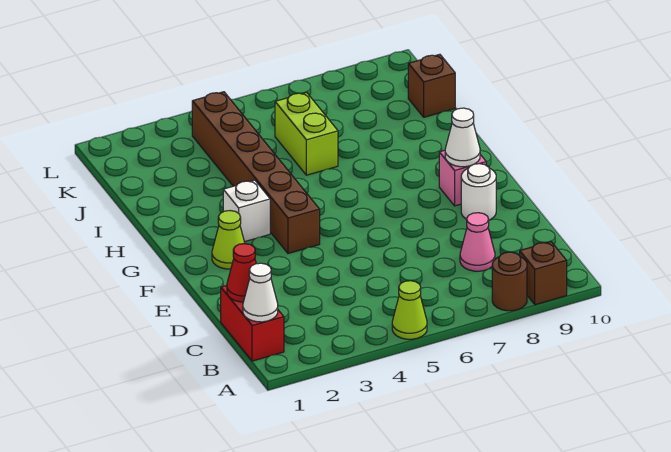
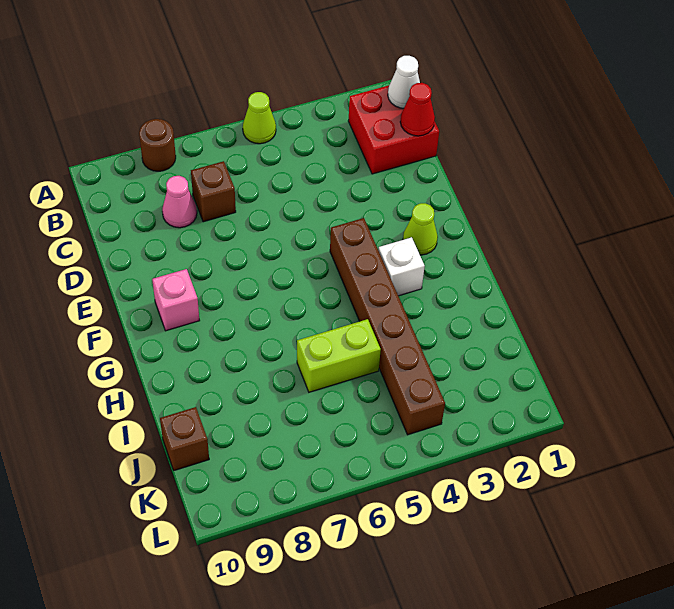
brown 1x1 brick [519,242,567,305] -> brown 1x1 brick moved to [191,161,236,222]
red 1x2 brick [221,286,284,361] -> red 2x2 brick [348,86,439,174]
white 1x1 round brick [461,164,496,220] -> none
white 1x1 cone [445,108,480,167] -> none
lime 1x2 brick [275,92,338,175] -> lime 1x2 brick turned to [297,319,381,392]

